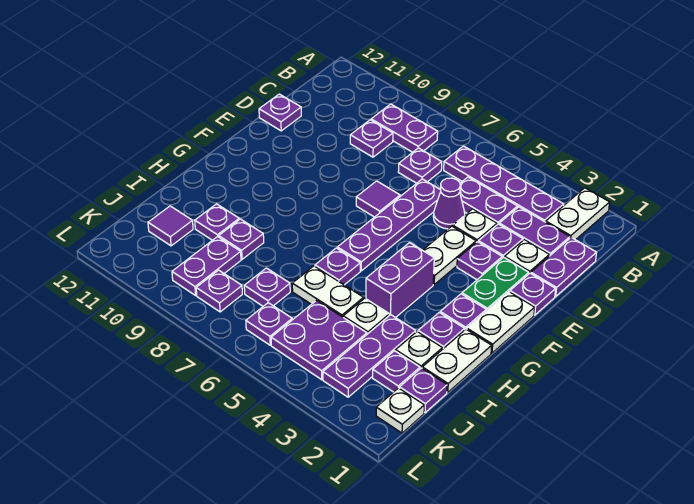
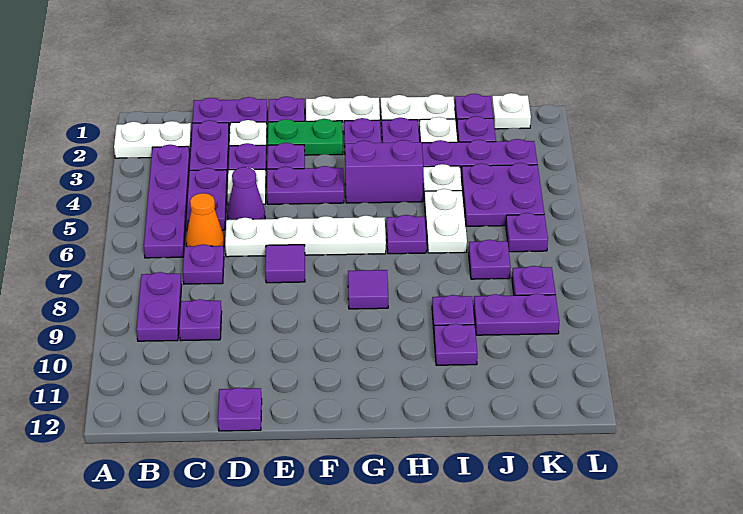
none -> orange 1x1 cone [186,193,224,247]
purple 1x4 plate [337,179,441,271] -> white 1x4 plate [225,216,386,257]
white 1x2 plate [423,226,476,285] -> purple 1x2 plate [267,166,344,204]
purple 1x1 tile [148,206,193,246] -> purple 1x1 tile moved to [348,270,388,309]

